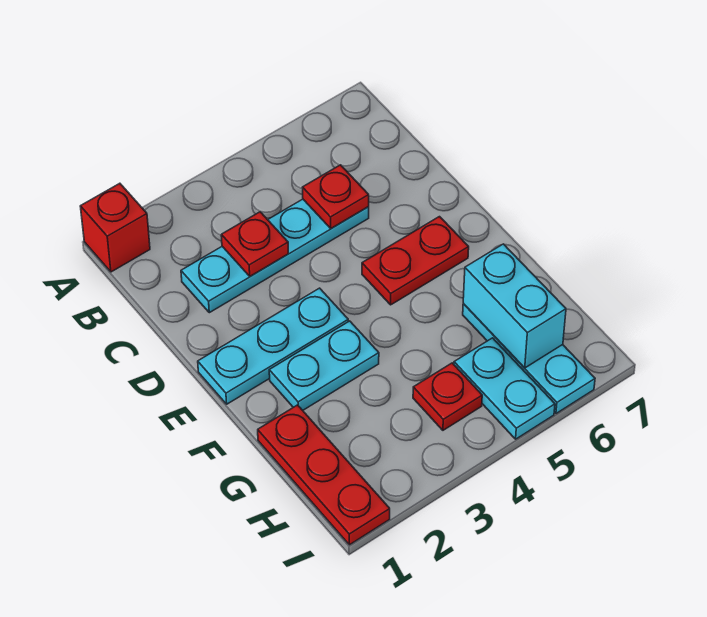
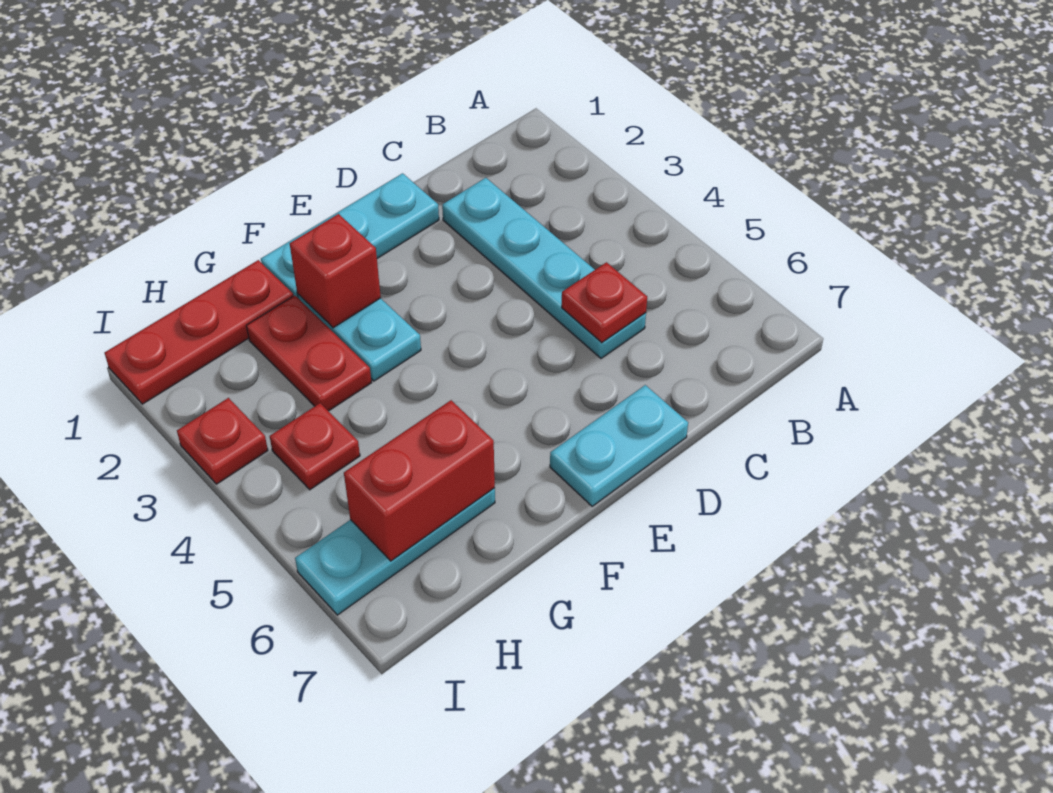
red 1x1 brick [80,183,150,272] -> red 1x1 brick moved to [290,214,381,328]
red 1x1 plate [221,212,288,276] -> red 1x1 plate moved to [177,398,268,484]
cyan 1x3 plate [198,288,348,404] -> cyan 1x3 plate turned to [261,173,439,298]
red 1x2 plate [362,217,469,305] -> red 1x2 plate moved to [246,296,371,411]
cyan 1x2 brick [463,244,566,368] -> red 1x2 brick [344,400,495,561]
cyan 1x2 plate [454,338,555,439] -> cyan 1x2 plate moved to [550,385,688,506]

